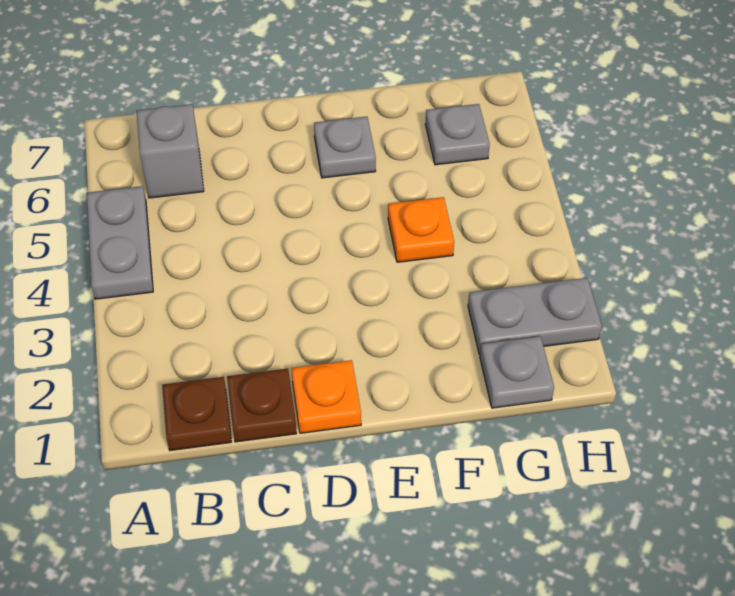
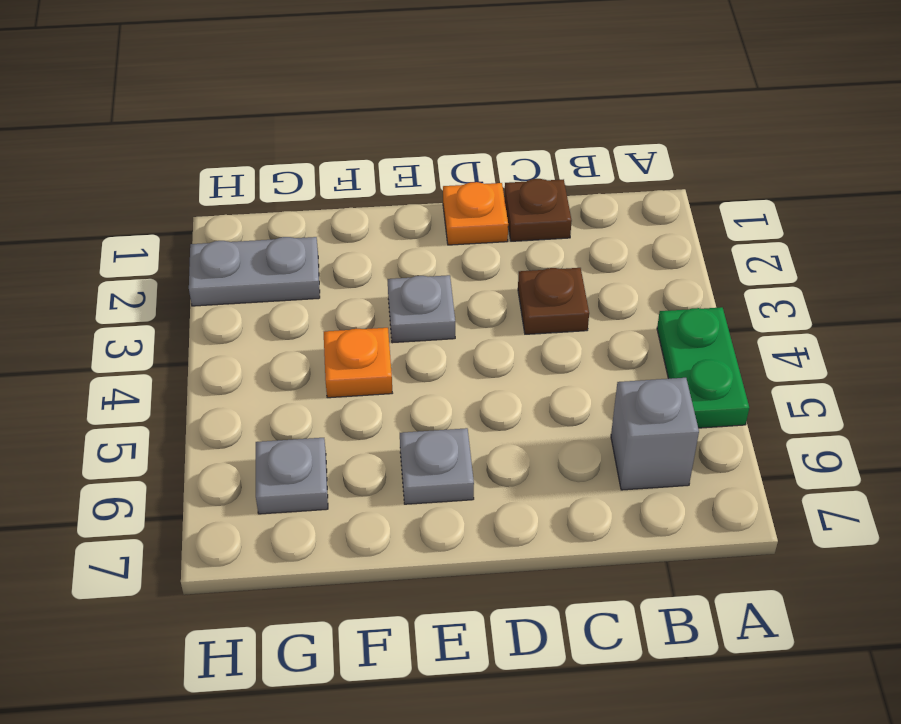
grey 1x2 plate [87,186,153,299] -> green 1x2 plate [657,307,749,428]
brown 1x1 plate [162,377,232,451] -> brown 1x1 plate moved to [518,268,589,334]
grey 1x1 plate [480,336,554,408] -> grey 1x1 plate moved to [388,275,455,343]

